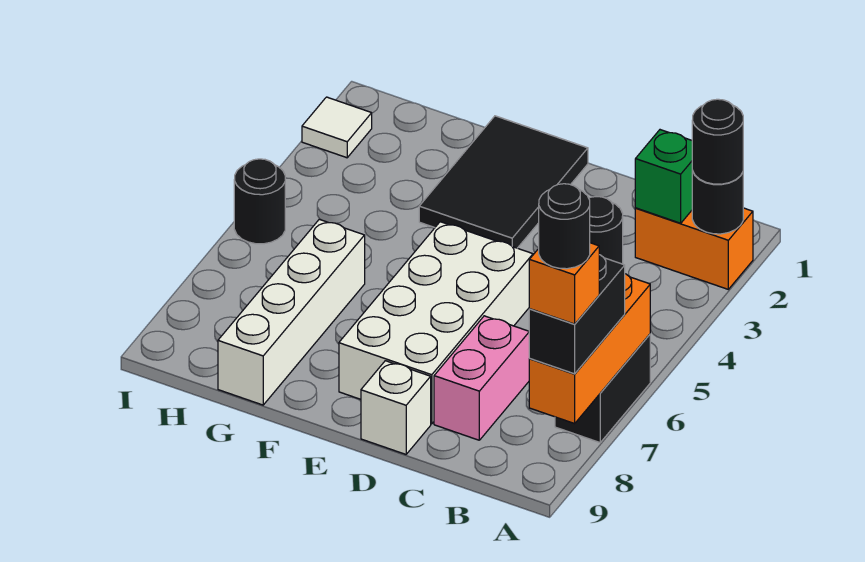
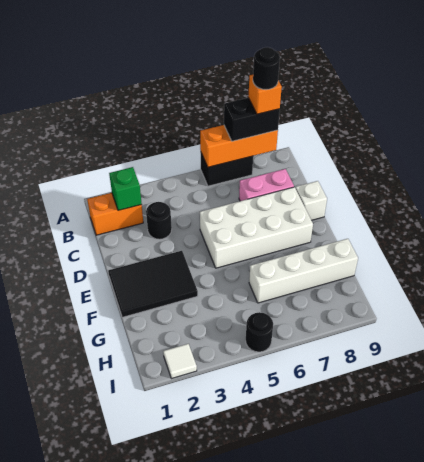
orange 1x2 brick [635,208,753,289] -> orange 1x2 brick turned to [87,193,143,235]
black 1x1 round brick [692,170,743,234] -> none
black 1x1 round brick [692,99,743,184] -> none

